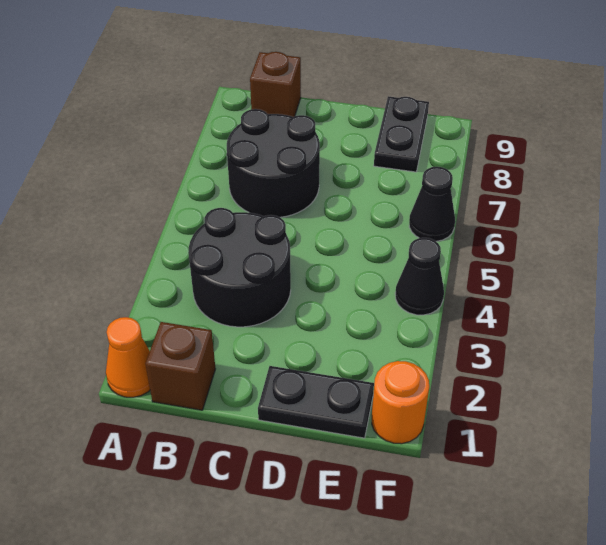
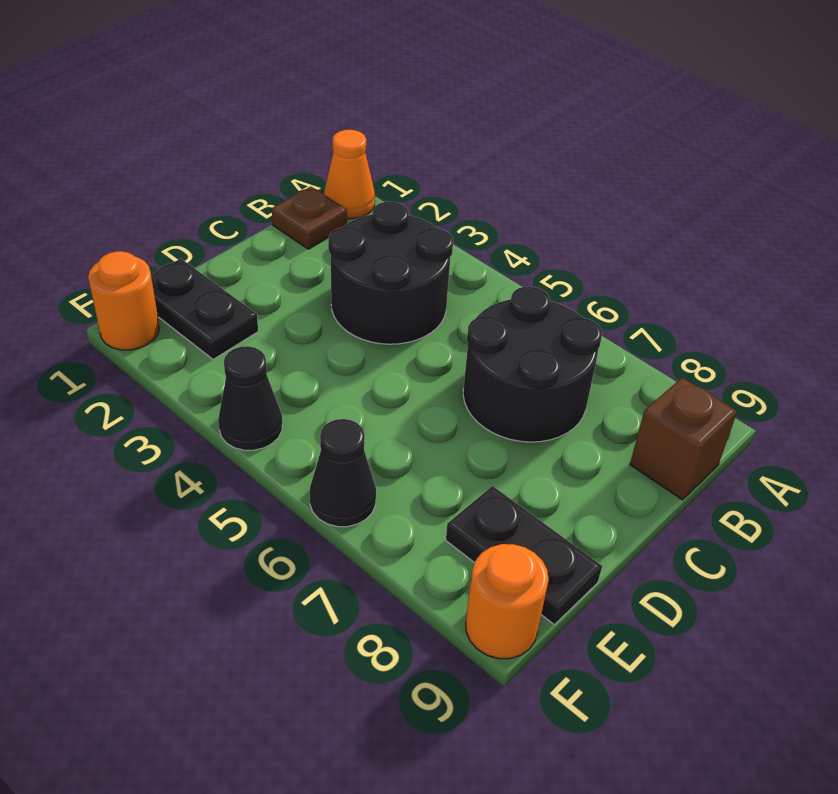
brown 1x1 brick [145,322,215,410] -> brown 1x1 plate [272,187,347,249]
black 1x2 plate [258,366,374,438] -> black 1x2 plate turned to [151,259,258,360]
none -> orange 1x1 round brick [466,544,549,659]

